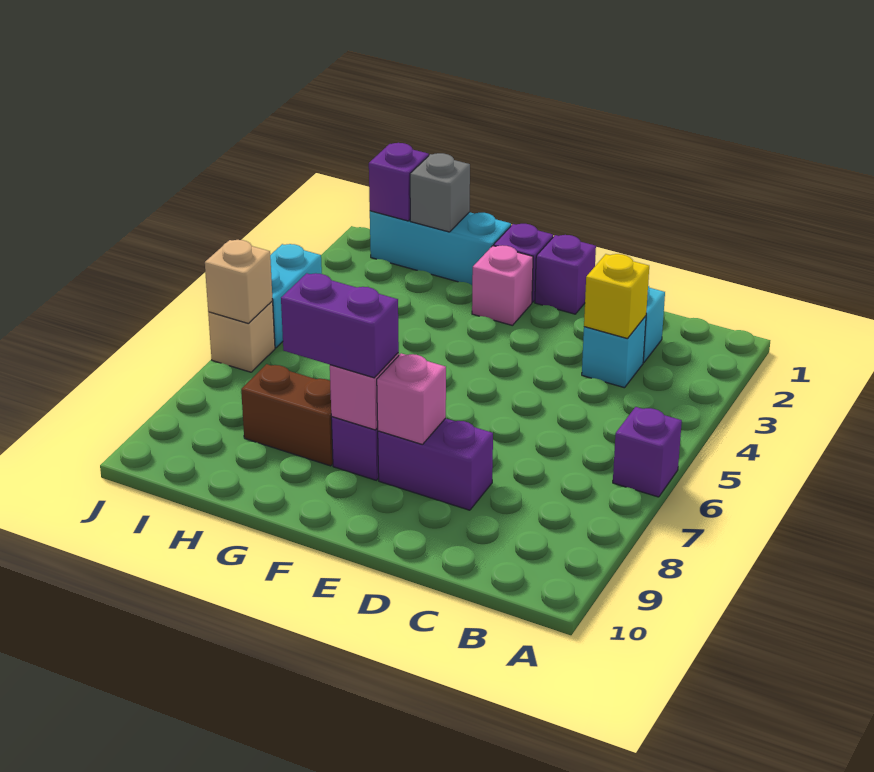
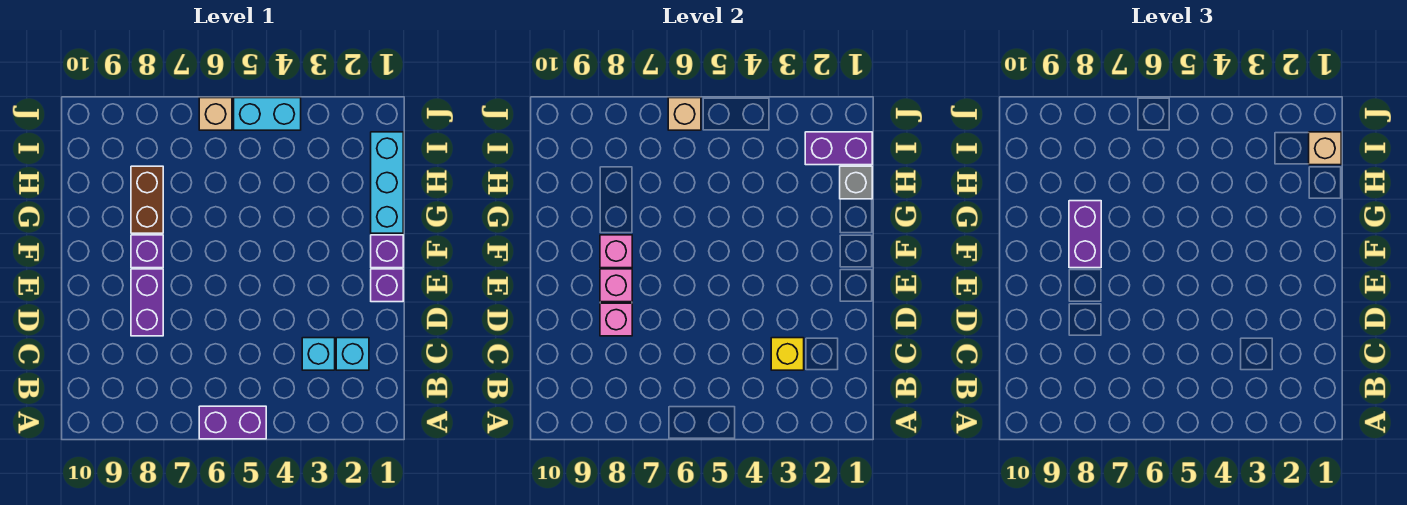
purple 1x1 brick [613,407,682,497] -> purple 1x2 brick [199,406,266,439]
pink 1x1 brick [472,245,533,326] -> pink 1x1 brick moved to [600,303,632,336]
purple 1x1 brick [369,143,429,221] -> purple 1x2 brick [805,132,872,165]
none -> tan 1x1 brick [1309,132,1341,165]

